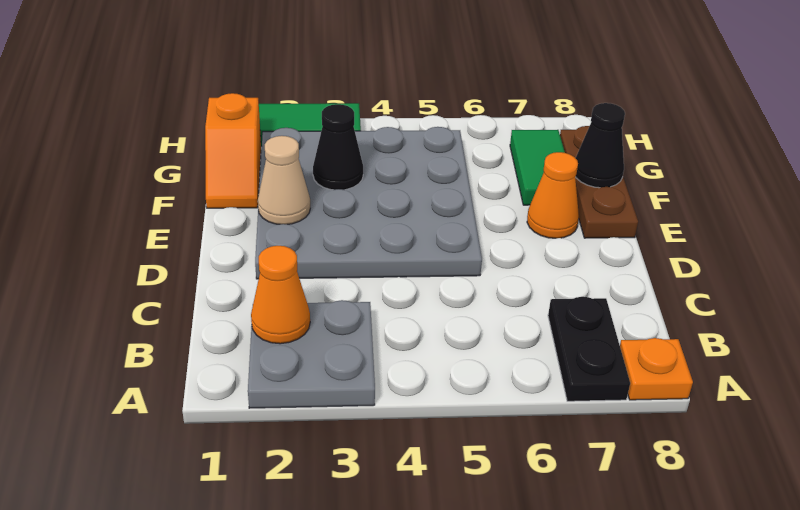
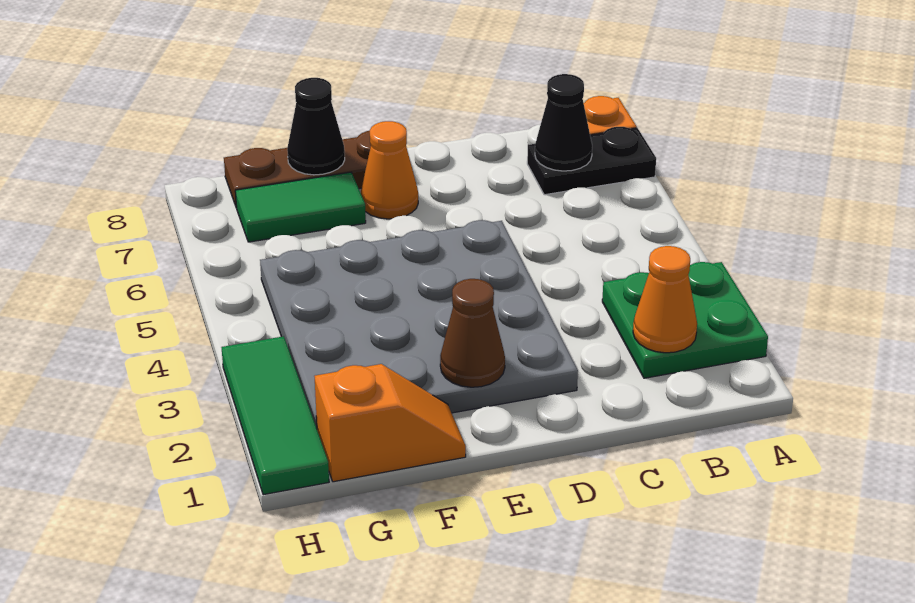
grey 2x2 plate [248,300,375,408] -> green 2x2 plate [602,262,768,378]
tan 1x1 cone [258,136,310,224] -> brown 1x1 cone [440,279,505,387]
black 1x1 cone [313,104,363,190] -> black 1x1 cone moved to [535,74,592,171]

